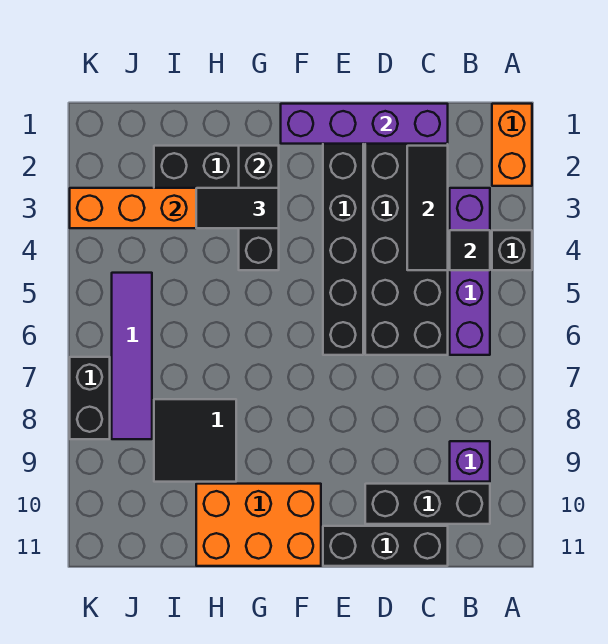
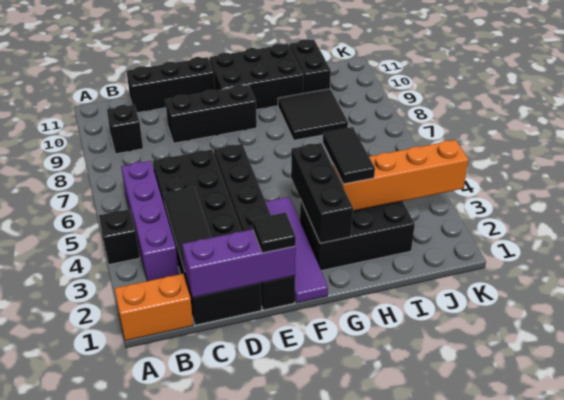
orange 1x2 brick [492,104,532,186] -> orange 1x2 brick turned to [115,274,193,341]
black 1x1 tile [450,230,490,270] -> black 1x1 tile moved to [253,212,296,253]
purple 1x1 brick [450,441,490,482] -> black 1x1 brick [107,105,143,154]
black 1x3 brick [365,484,490,524] -> black 1x3 brick moved to [165,85,257,143]
purple 1x4 brick [281,104,448,144] -> purple 1x3 brick [182,229,296,298]
orange 2x3 brick [196,484,321,566] -> black 2x3 brick [209,44,304,110]
black 1x2 tile [196,188,279,228] -> black 1x2 tile turned to [323,127,375,184]
purple 1x4 tile [112,273,152,439] -> purple 1x4 tile moved to [266,197,328,303]
black 1x2 brick [70,357,110,439] -> black 1x2 brick moved to [289,39,331,93]

